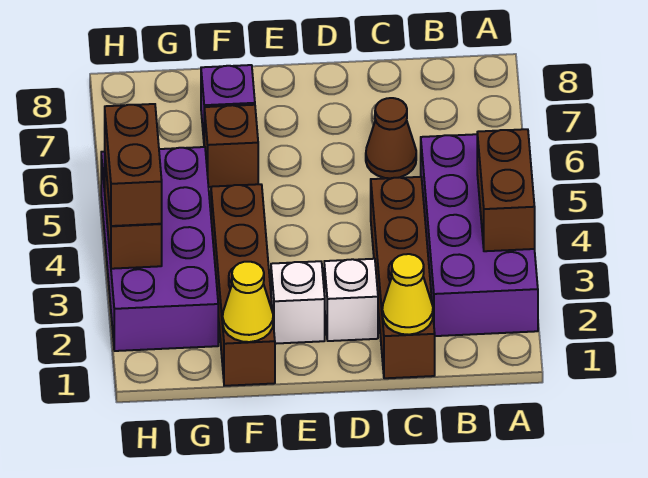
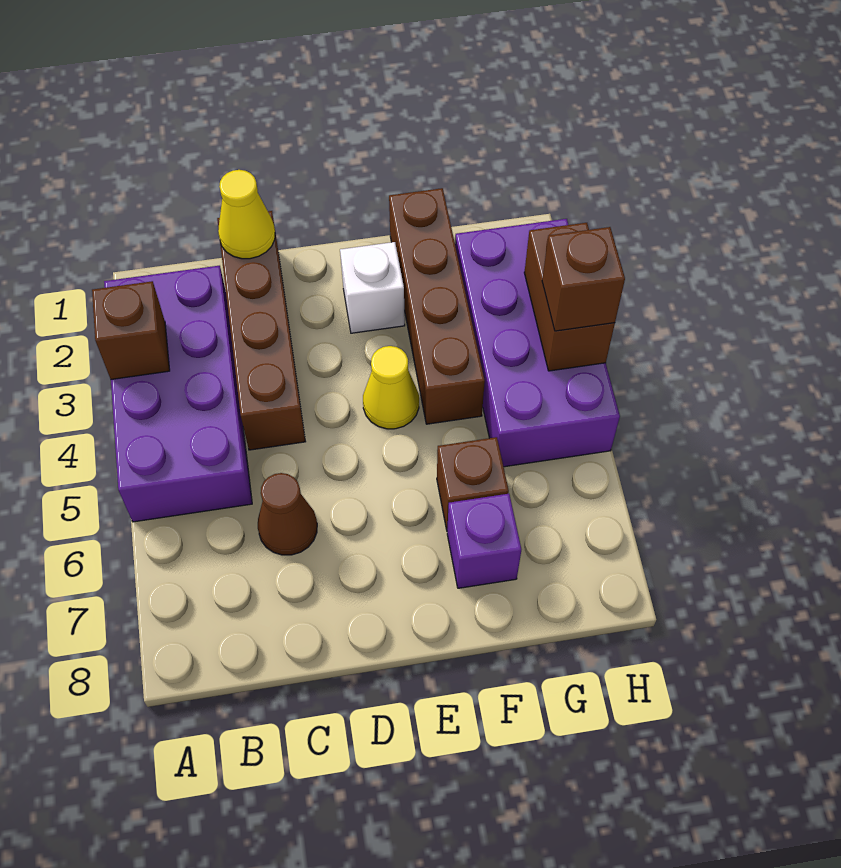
brown 1x2 brick [477,129,535,251] -> brown 1x1 brick [92,281,170,379]
white 1x1 brick [324,259,378,341] -> none
yellow 1x1 cone [223,262,273,342] -> yellow 1x1 cone moved to [363,346,419,429]
brown 1x2 brick [105,104,162,226] -> brown 1x1 brick [542,227,625,331]

